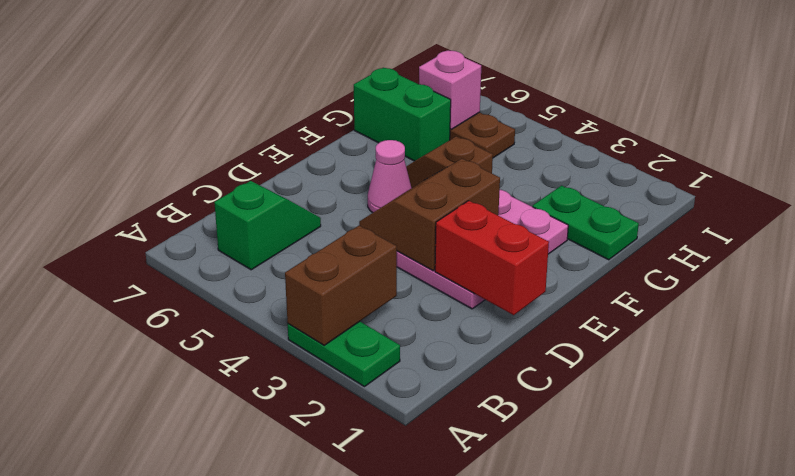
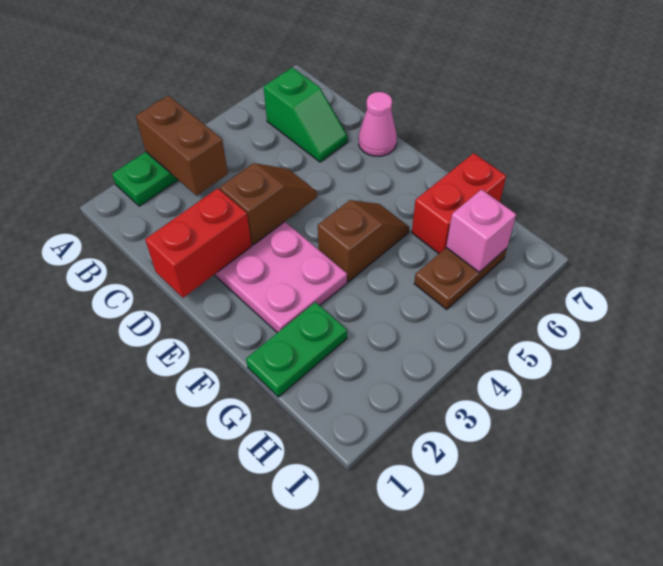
brown 2x2 slope [359,159,500,271] -> brown 1x2 slope [220,163,317,245]
pink 1x1 cone [368,140,411,213] -> pink 1x1 cone moved to [359,92,397,156]
green 1x2 brick [354,68,451,161] -> red 1x2 brick [412,153,506,253]

